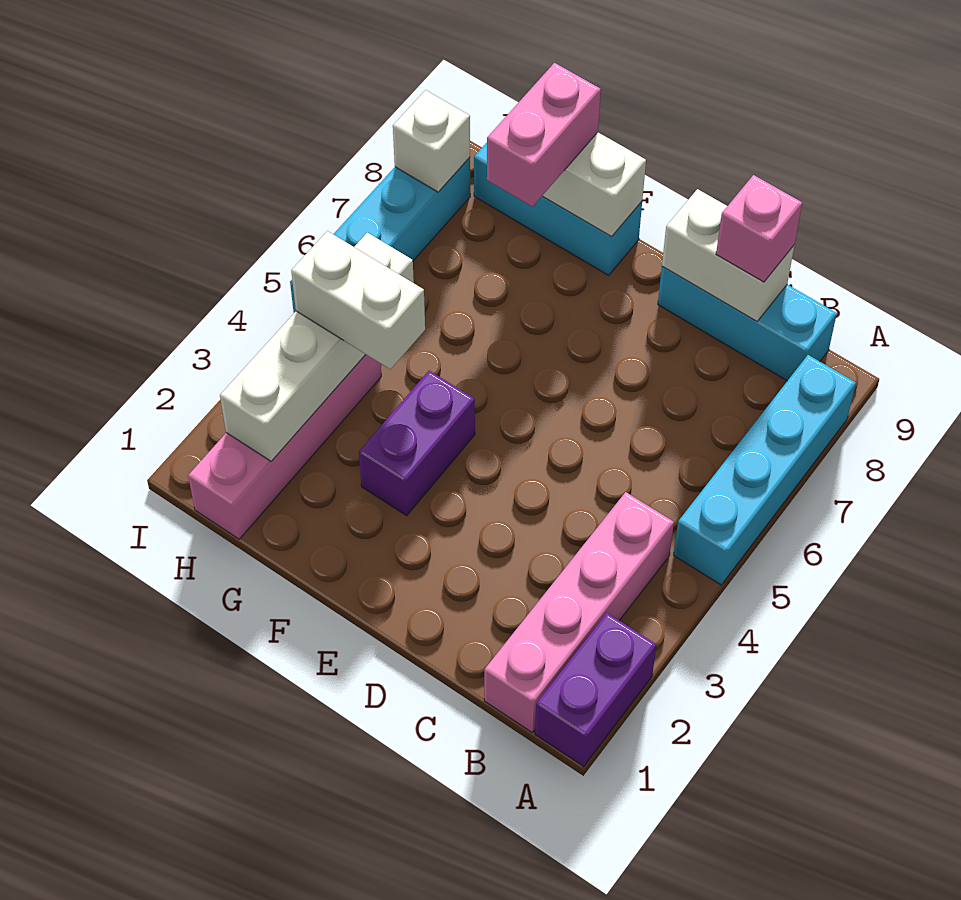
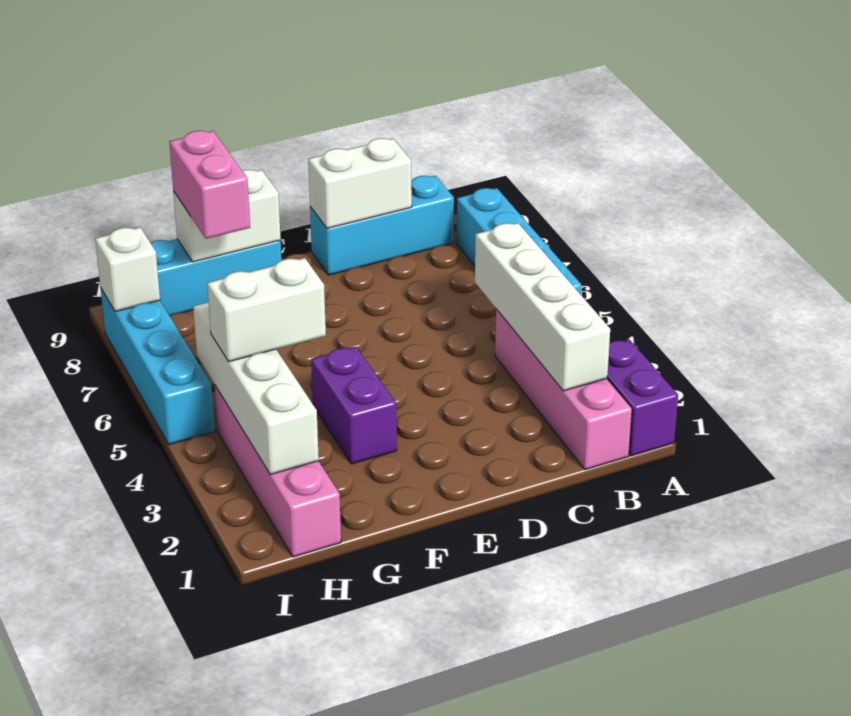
none -> white 1x4 brick [475,223,610,391]
pink 1x1 brick [716,175,802,282] -> none

